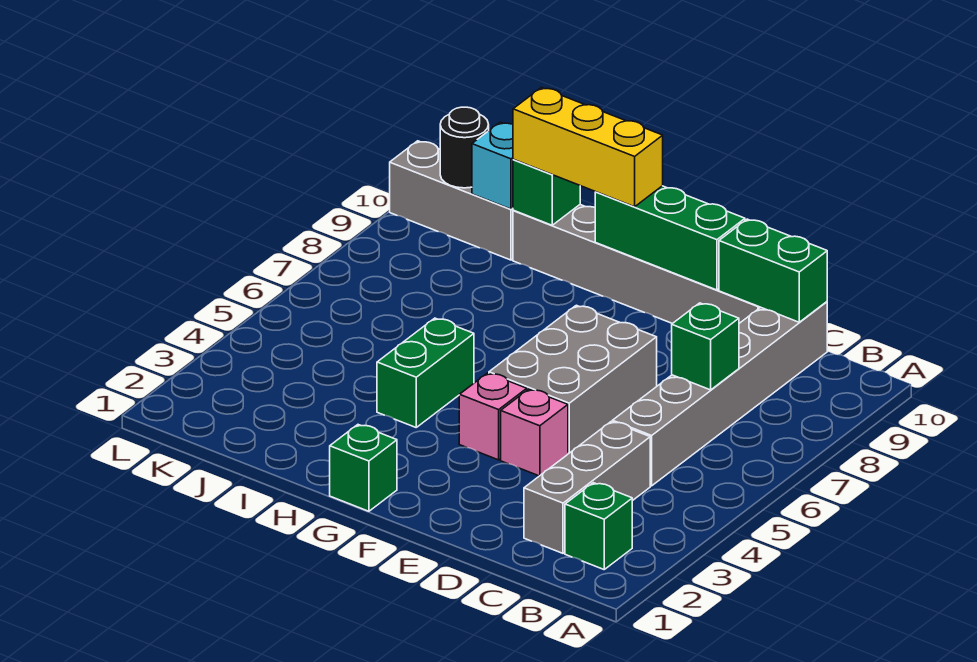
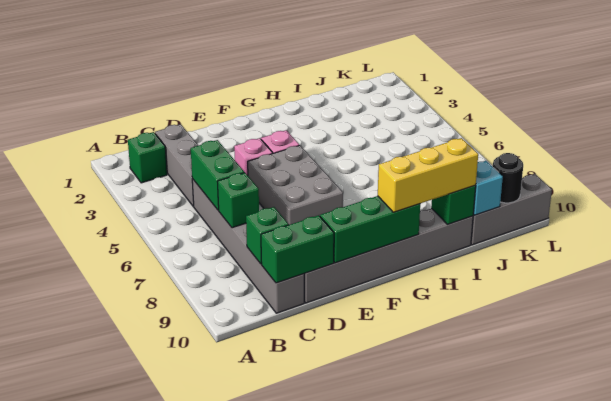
green 1x1 brick [330,425,397,511] -> green 1x1 brick moved to [246,207,289,264]
green 1x2 brick [377,318,474,427] -> green 1x2 brick moved to [191,140,244,210]

